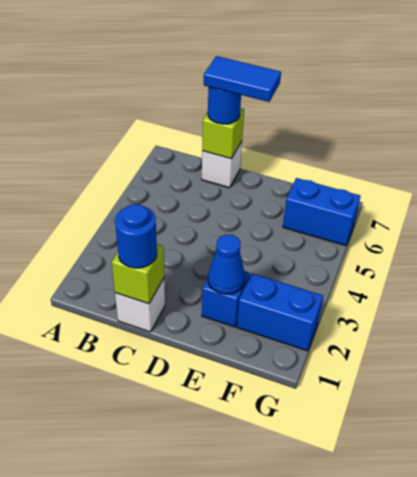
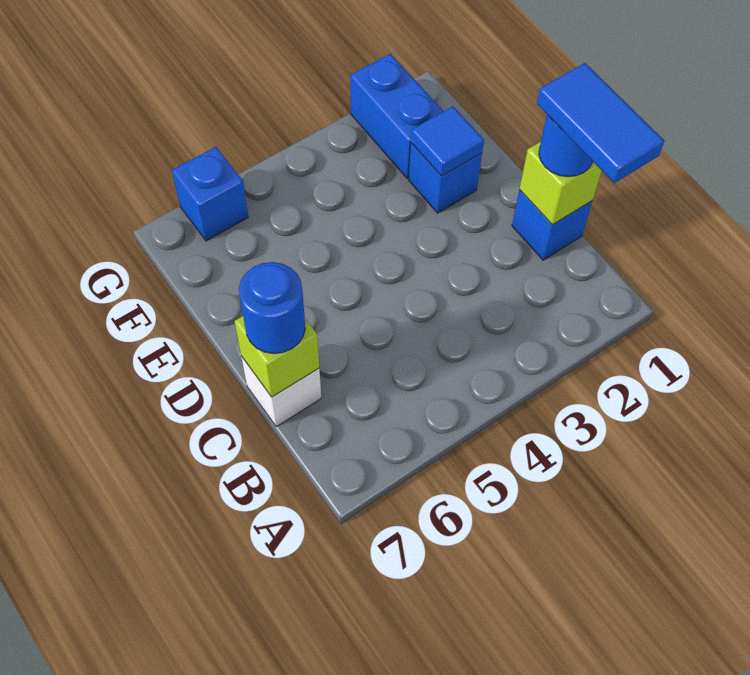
white 1x1 brick [115,278,165,332] -> blue 1x1 brick [512,190,592,260]
blue 1x2 tile [204,56,281,102] -> blue 1x2 tile moved to [537,63,664,183]
blue 1x1 cone [208,235,245,294] -> blue 1x1 tile [411,106,484,176]
blue 1x2 brick [283,178,360,246] -> blue 1x1 brick [172,147,248,241]

